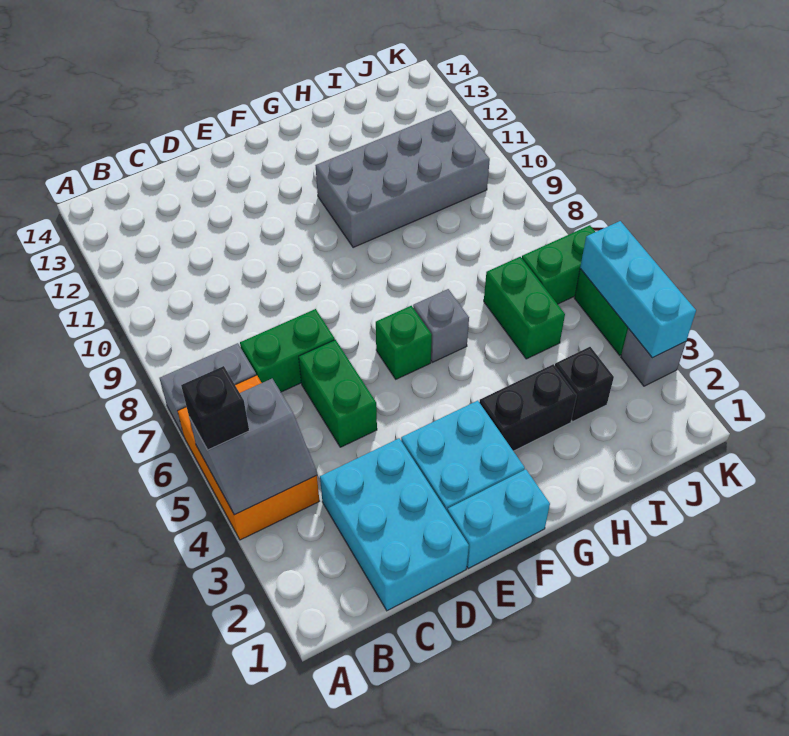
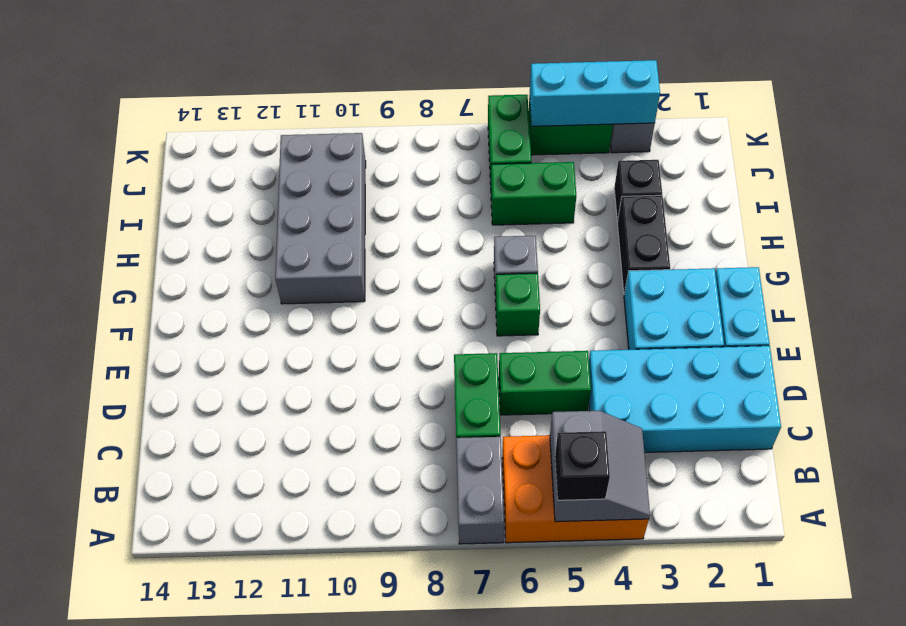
cyan 2x3 brick [320,438,469,611] -> cyan 2x4 brick [589,346,781,453]

